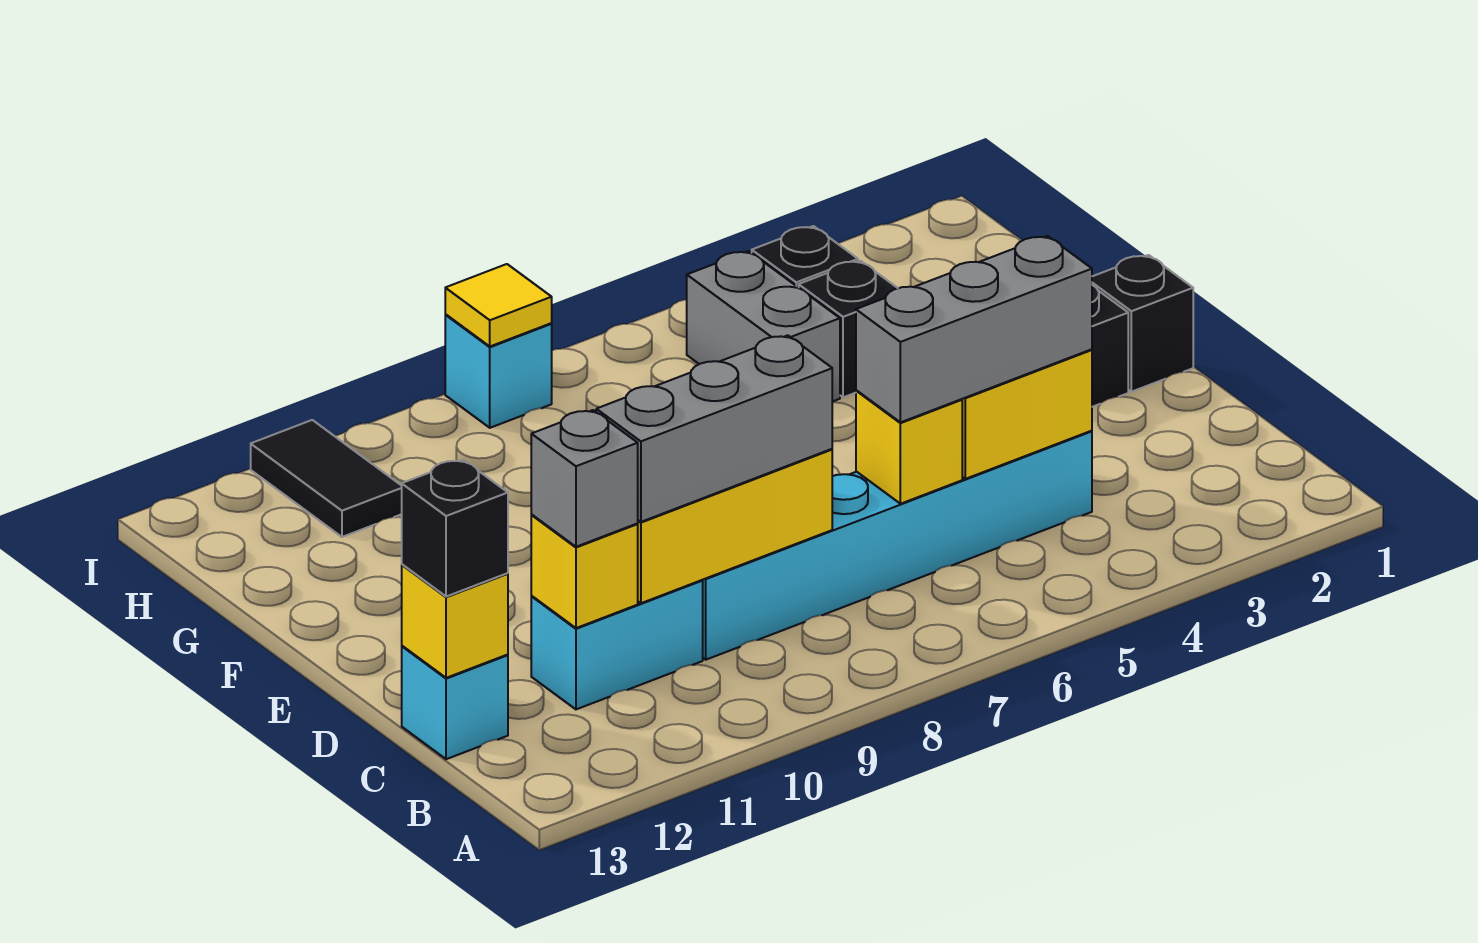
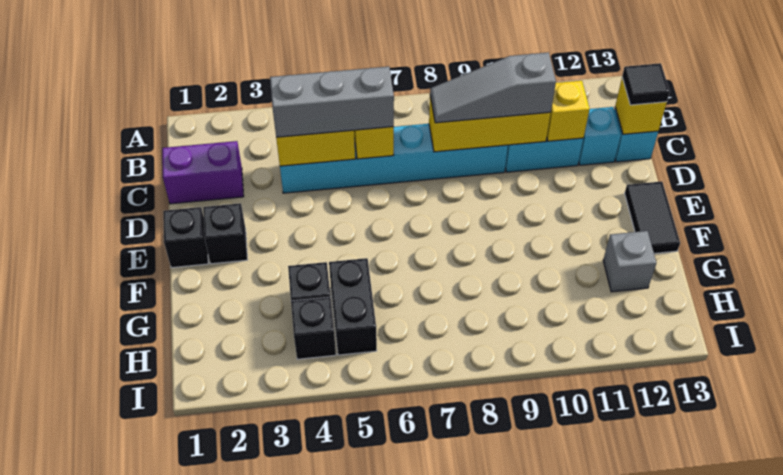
none -> purple 1x2 brick [162,141,244,204]
grey 1x3 brick [596,335,832,522] -> grey 1x3 slope [430,52,556,123]
grey 1x1 brick [531,410,638,547] -> grey 1x1 brick moved to [603,231,656,292]
black 1x1 brick [402,460,508,597] -> black 1x1 tile [622,63,670,105]
grey 1x2 brick [687,251,840,402] -> black 1x2 brick [329,258,377,355]
black 1x2 tile [251,420,402,537] -> black 1x2 tile moved to [625,181,680,254]
cyan 1x1 brick [445,315,552,428] -> cyan 1x1 brick moved to [579,107,621,165]
yellow 1x1 tile [445,264,552,346] -> none

